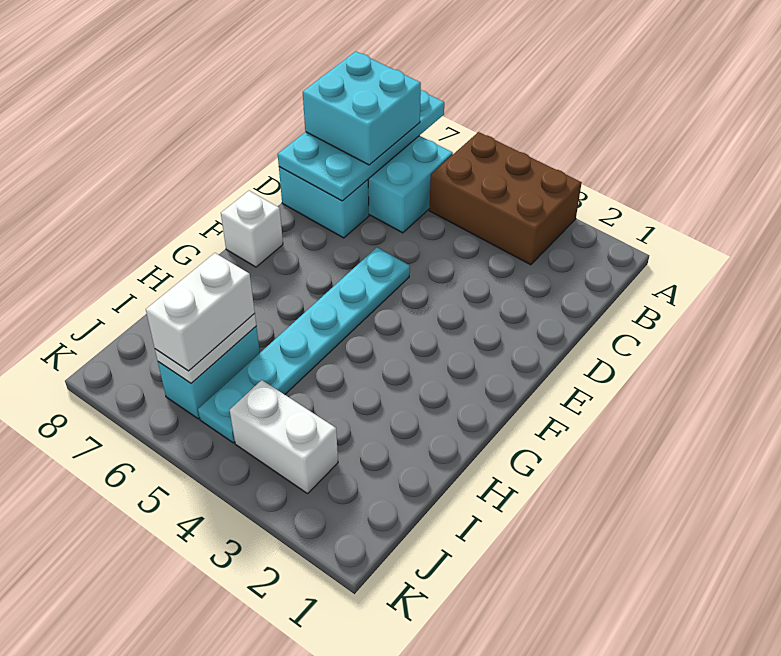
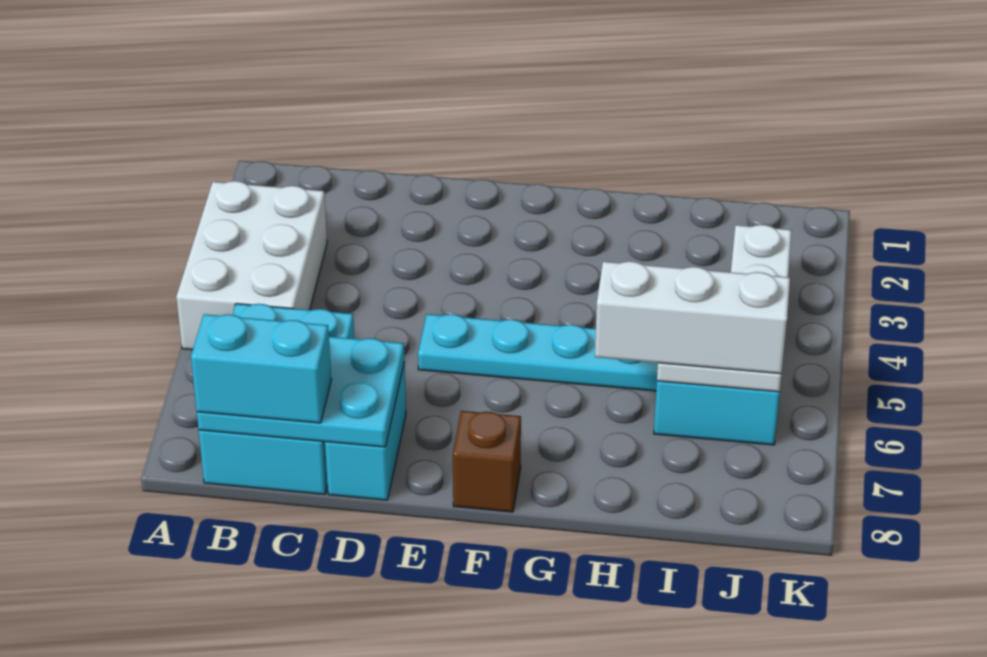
brown 2x3 brick [429,132,582,265] -> white 2x3 brick [176,181,327,350]
cyan 2x4 plate [278,90,444,201] -> cyan 2x3 plate [197,337,404,447]
cyan 2x2 brick [303,52,421,165] -> cyan 1x2 brick [191,314,331,423]
white 1x1 brick [221,191,283,267] -> brown 1x1 brick [453,411,521,512]
white 1x2 brick [146,253,255,371] -> white 1x3 brick [595,261,790,374]

